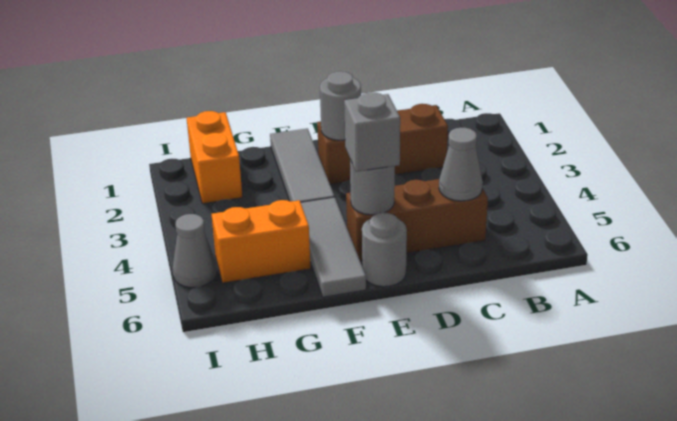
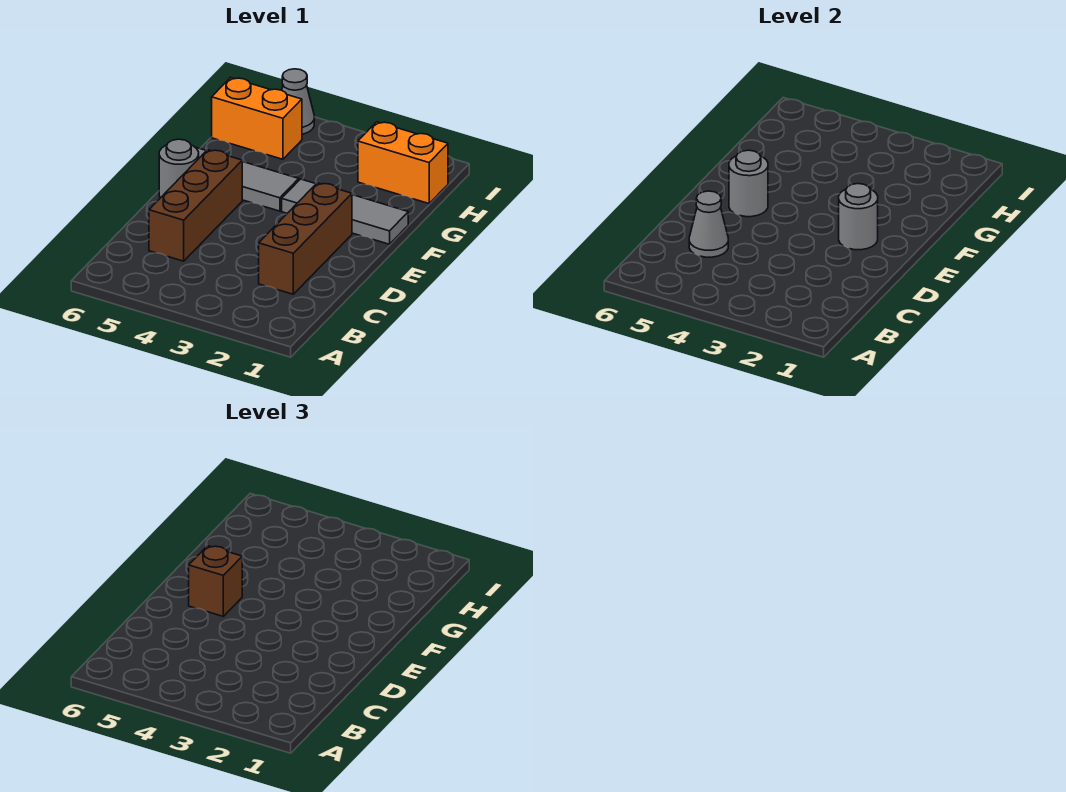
grey 1x1 brick [344,92,400,172] -> brown 1x1 brick [189,546,242,616]
orange 1x2 brick [212,200,311,283] -> orange 1x2 brick turned to [212,78,302,159]

